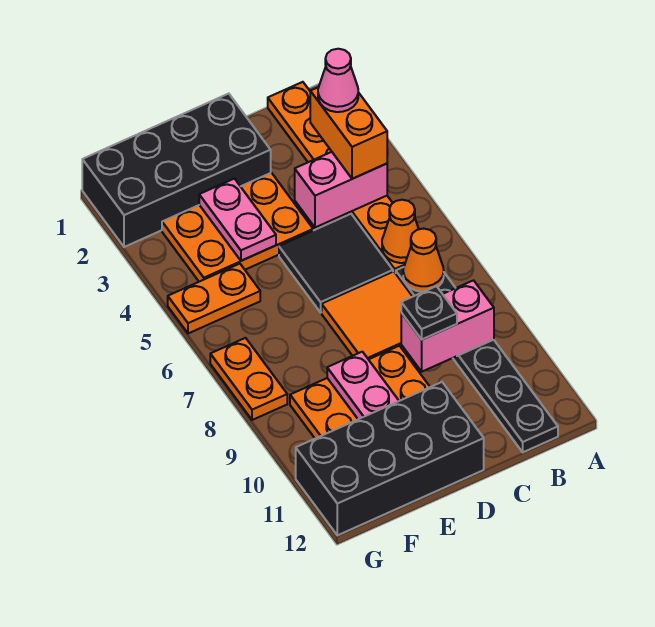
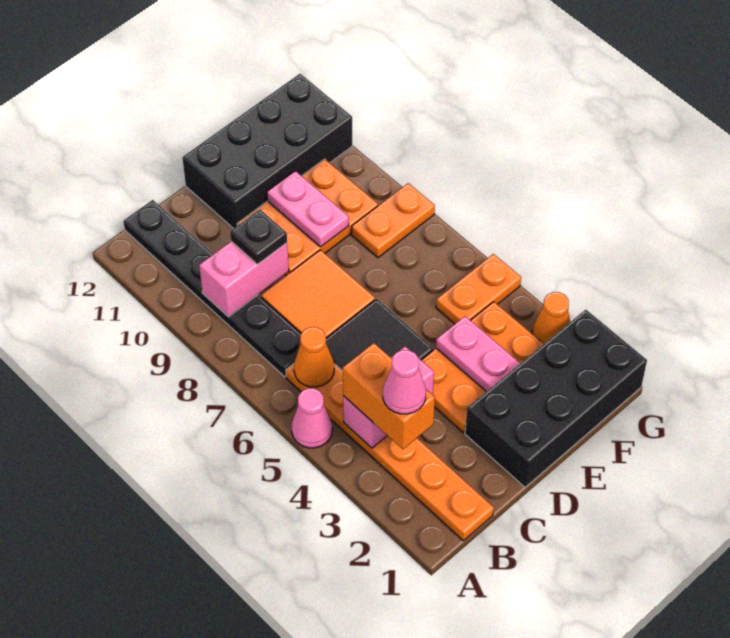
none -> pink 1x1 cone [292,388,332,448]
orange 1x1 cone [403,229,444,292] -> orange 1x1 cone moved to [532,292,570,344]
orange 1x2 plate [210,338,287,420] -> orange 1x2 plate turned to [352,183,435,258]

